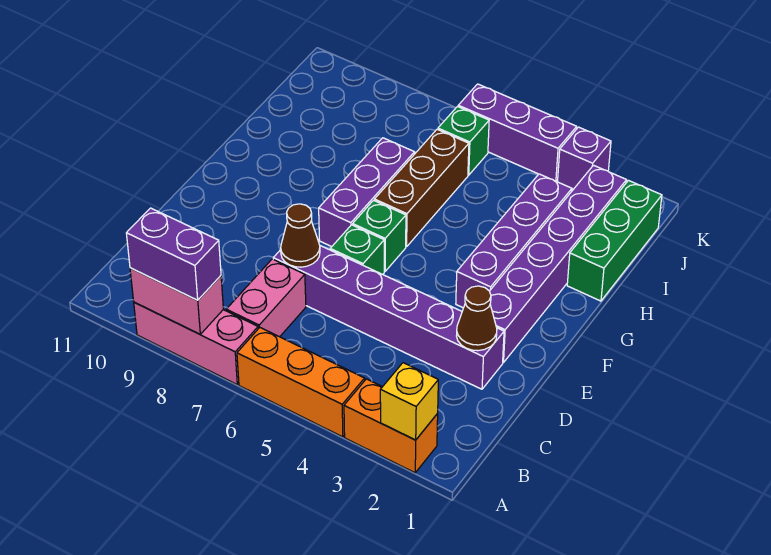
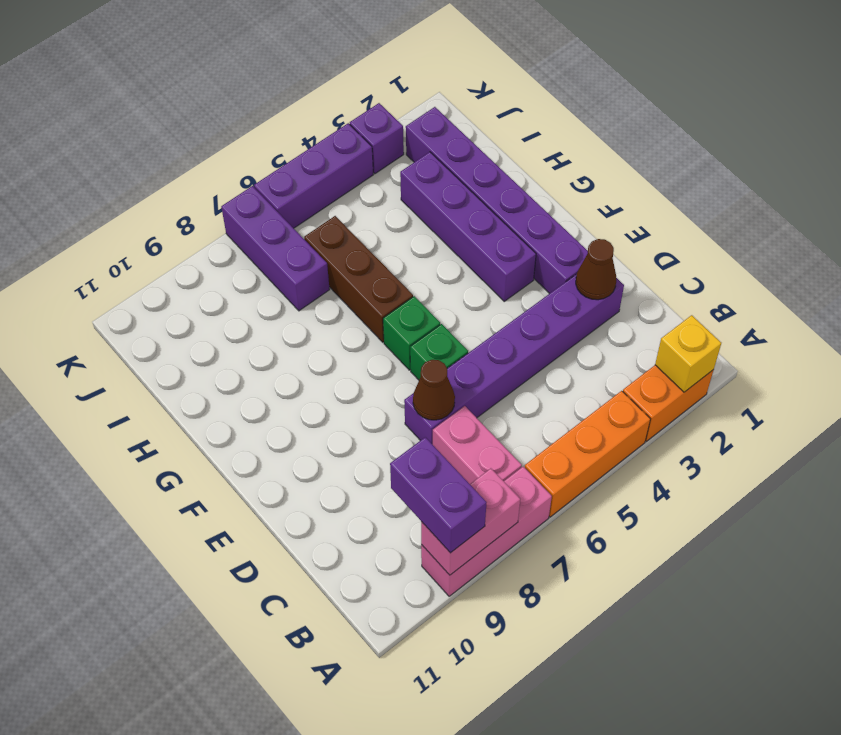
purple 1x2 brick [126,208,221,300] -> purple 1x2 brick turned to [390,437,487,553]
purple 1x3 brick [319,138,415,247] -> purple 1x3 brick moved to [221,186,330,311]
green 1x3 brick [567,181,662,301] -> none
green 1x1 brick [438,107,489,175] -> none

